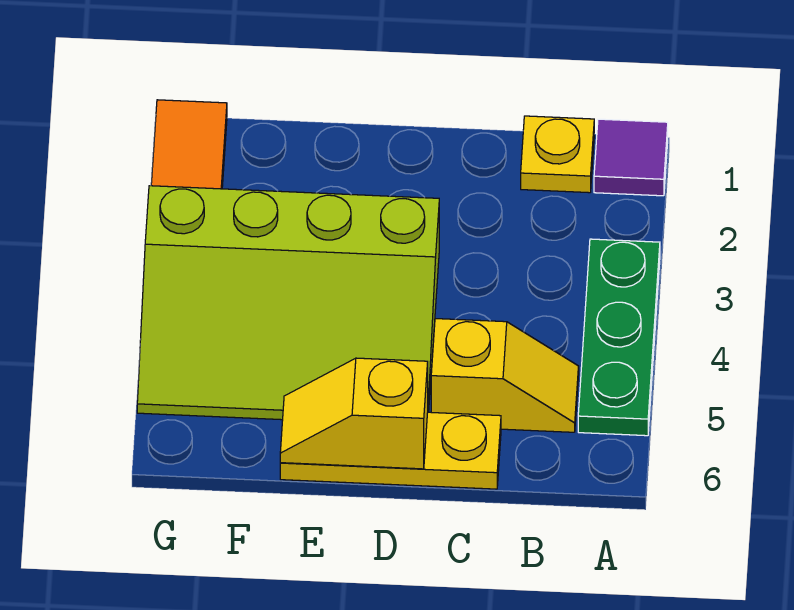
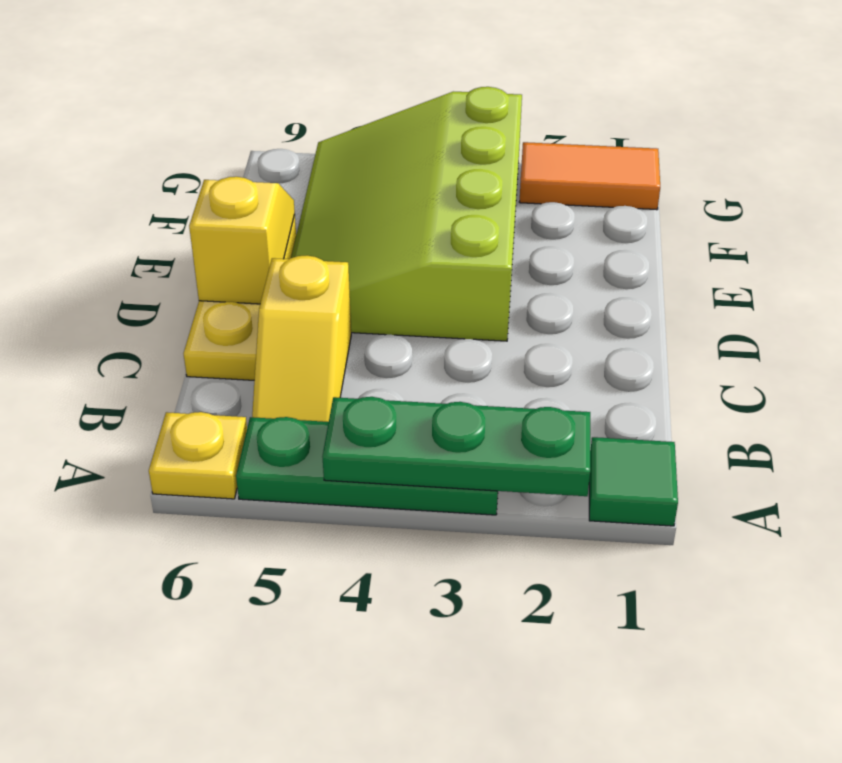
purple 1x1 tile [594,119,668,196] -> green 1x1 tile [589,437,678,526]
none -> green 1x3 plate [322,397,590,496]
yellow 1x1 plate [521,116,594,193] -> yellow 1x1 plate moved to [149,412,247,499]

